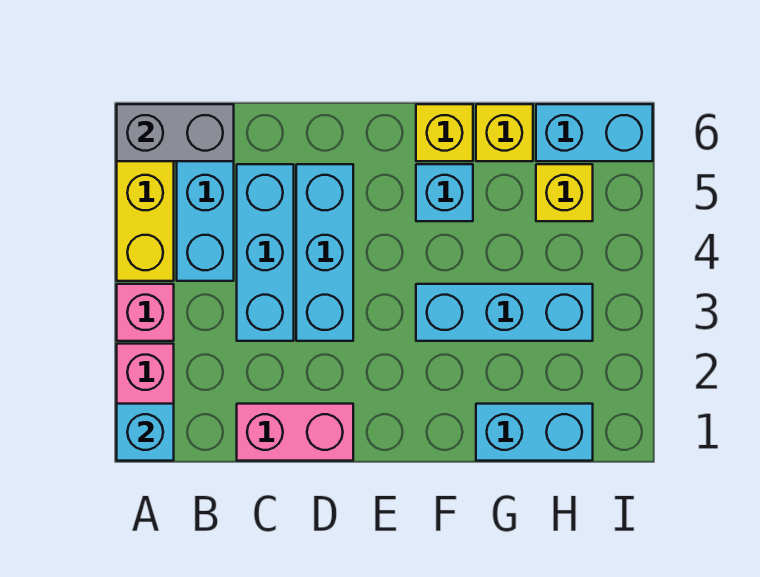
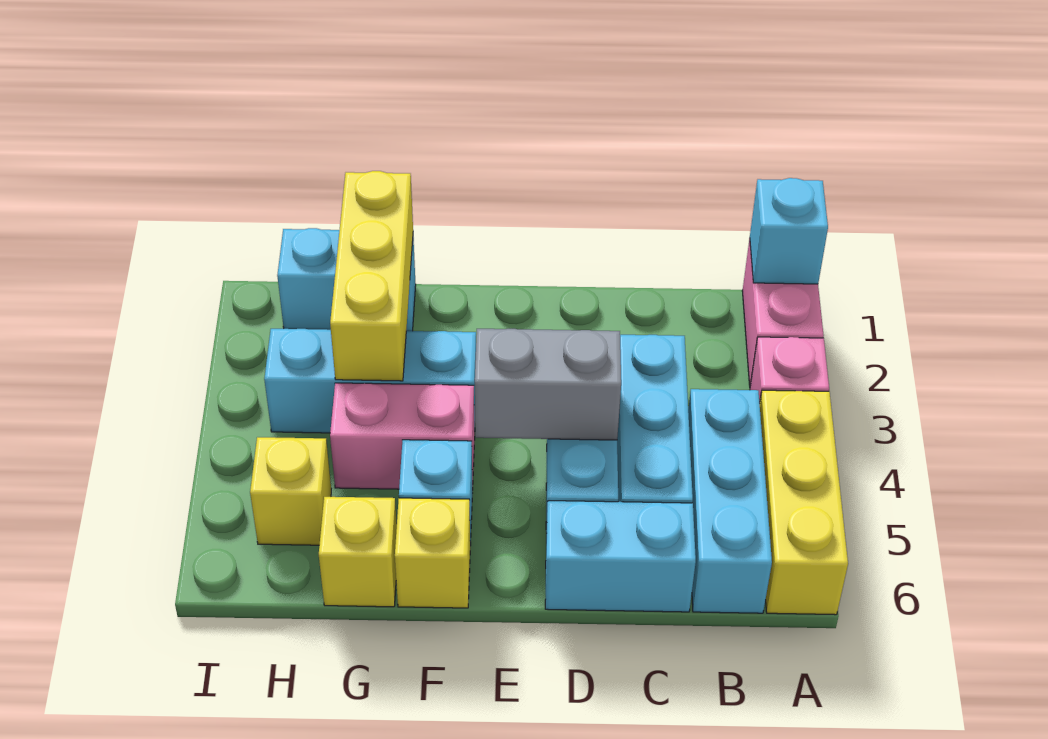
grey 1x2 brick [117,104,234,161] -> grey 1x2 brick moved to [475,329,621,440]
pink 1x2 brick [237,404,353,461] -> pink 1x2 brick moved to [330,383,475,490]
none -> yellow 1x3 brick [330,171,413,381]
cyan 1x2 brick [536,104,653,161] -> cyan 1x2 brick moved to [545,501,696,612]

